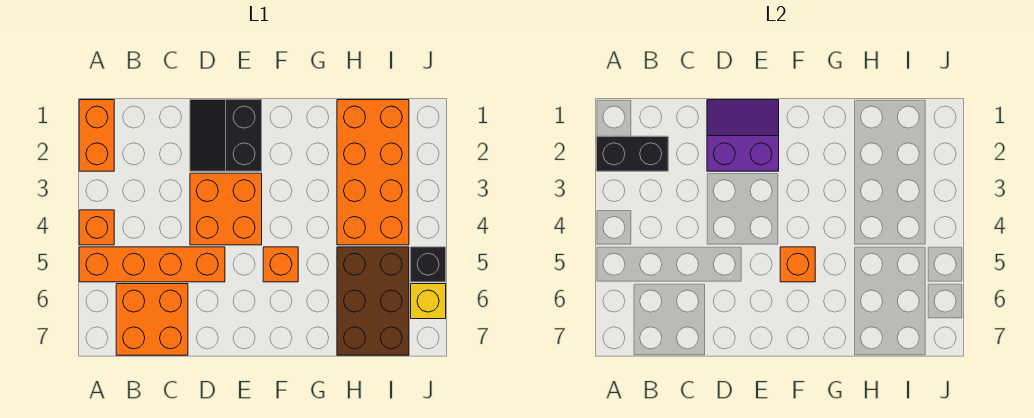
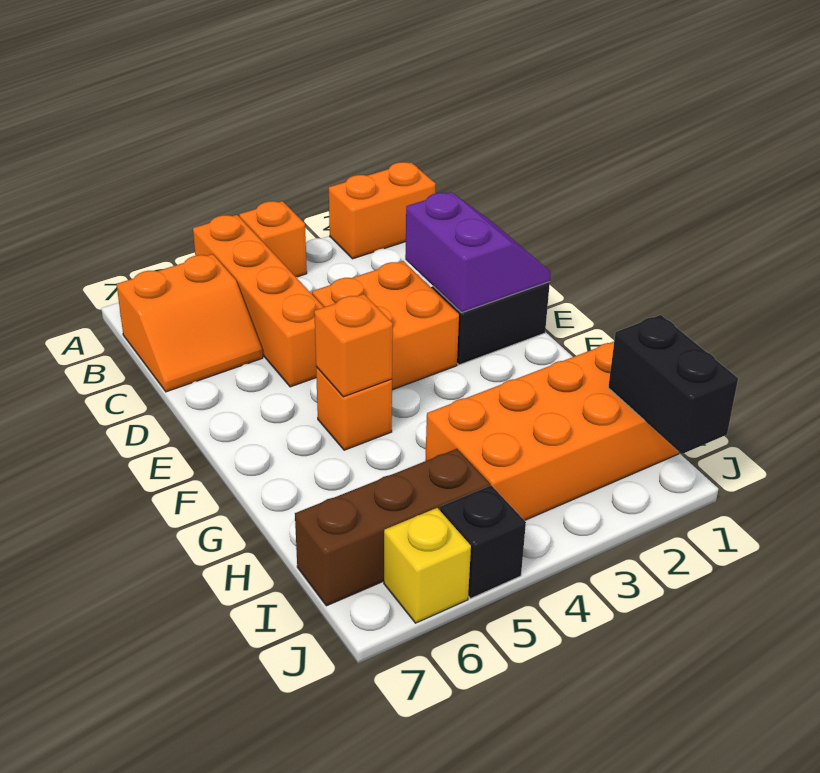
black 1x2 brick [596,136,668,171] -> black 1x2 brick moved to [608,315,738,454]
orange 2x2 brick [116,284,188,355] -> orange 2x2 slope [117,254,263,392]
brown 2x3 brick [337,247,409,355] -> brown 1x3 brick [295,449,490,606]

